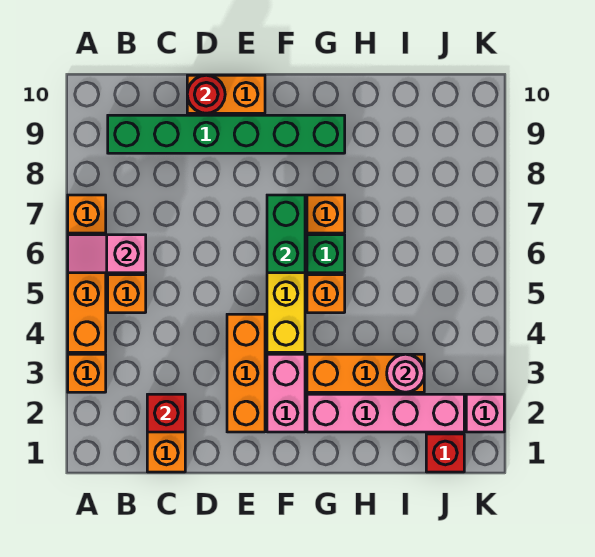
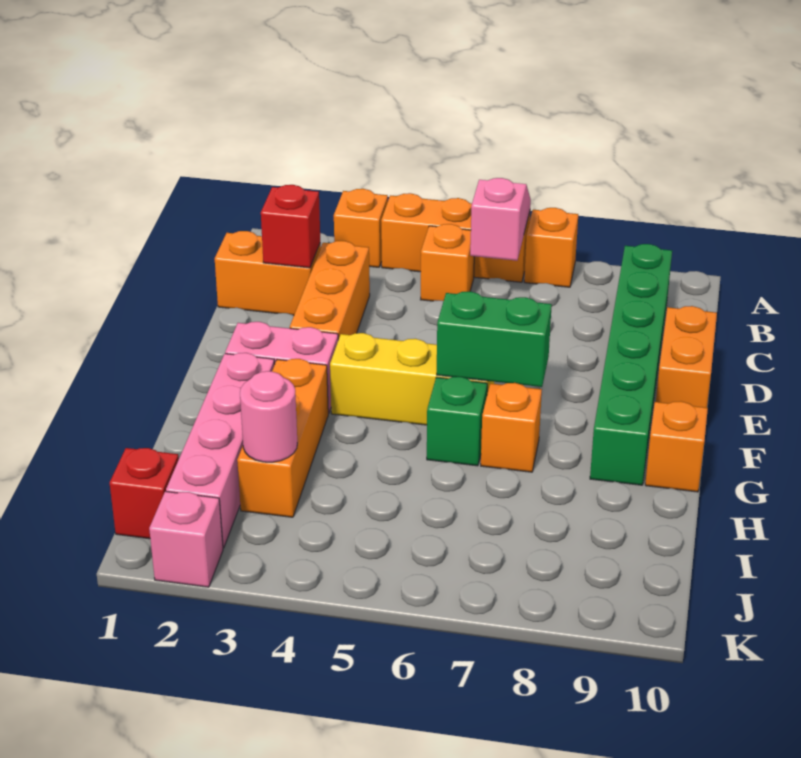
red 1x1 round brick [187,75,225,113] -> none
orange 1x3 brick [227,314,265,432] -> orange 1x3 brick turned to [290,241,370,340]
orange 1x1 brick [307,275,345,313] -> orange 1x1 brick moved to [645,401,708,492]

